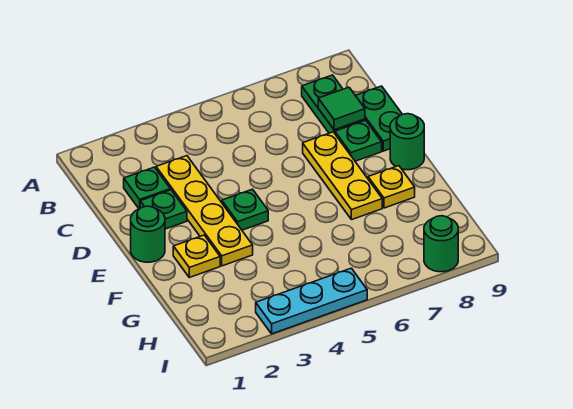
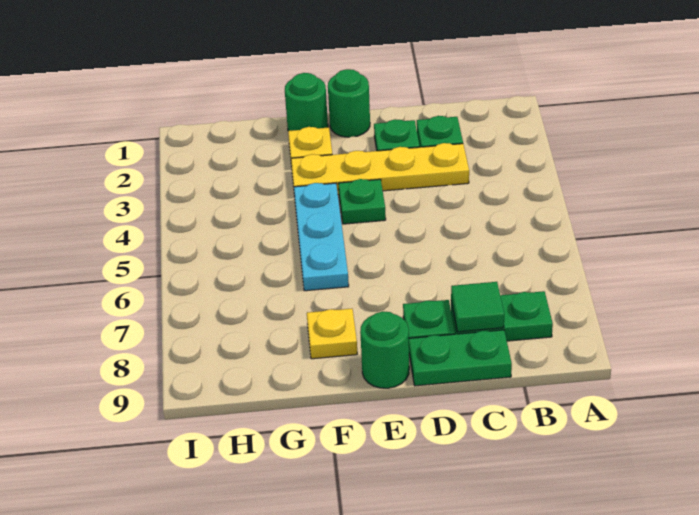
yellow 1x3 plate [303,132,382,220] -> none
cyan 1x3 plate [256,268,367,334] -> cyan 1x3 plate moved to [294,183,349,291]
green 1x1 round brick [424,216,458,272] -> green 1x1 round brick moved to [285,73,328,131]

